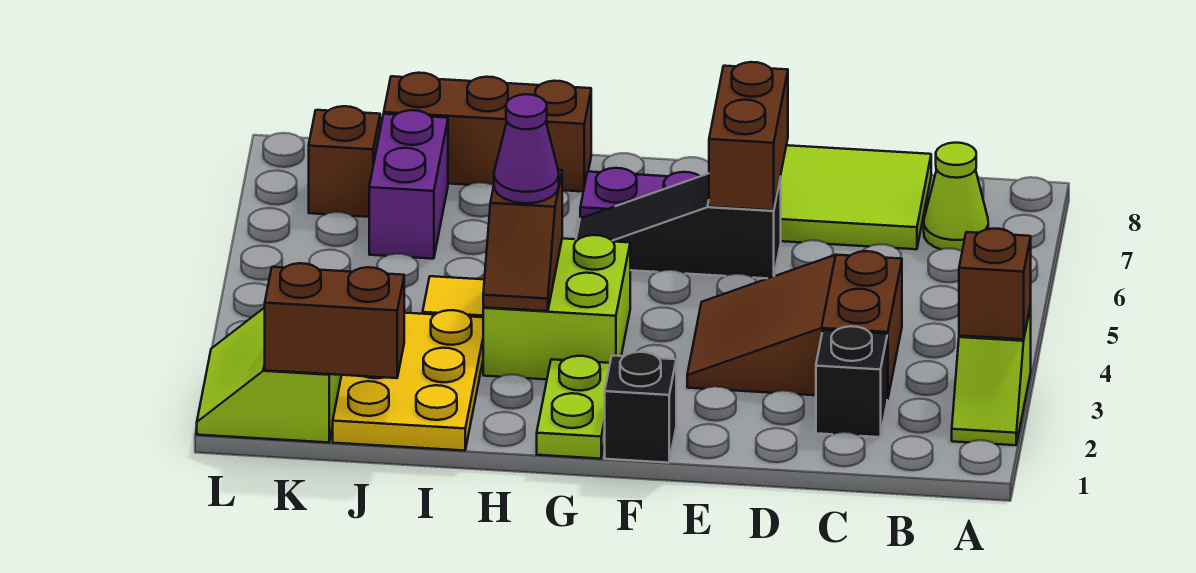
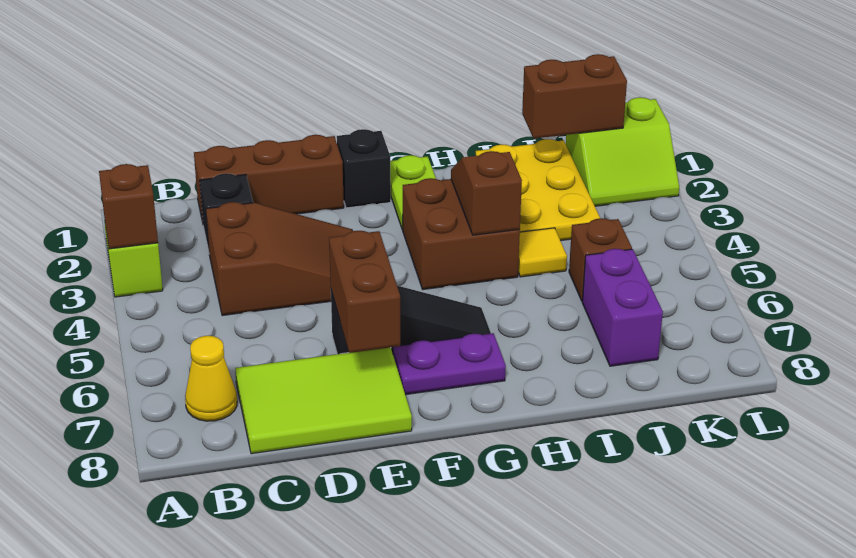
lime 1x1 cone [924,143,988,251] -> yellow 1x1 cone [185,336,237,421]
lime 2x2 brick [483,235,630,379] -> brown 2x2 brick [402,178,520,290]
purple 1x1 cone [494,94,559,203] -> none
brown 1x3 brick [384,73,591,192] -> brown 1x3 brick moved to [194,135,344,222]
lime 2x2 slope [197,308,342,443] -> lime 2x2 slope turned to [566,97,679,206]
brown 1x1 brick [309,106,380,217] -> brown 1x1 brick moved to [569,218,632,301]

